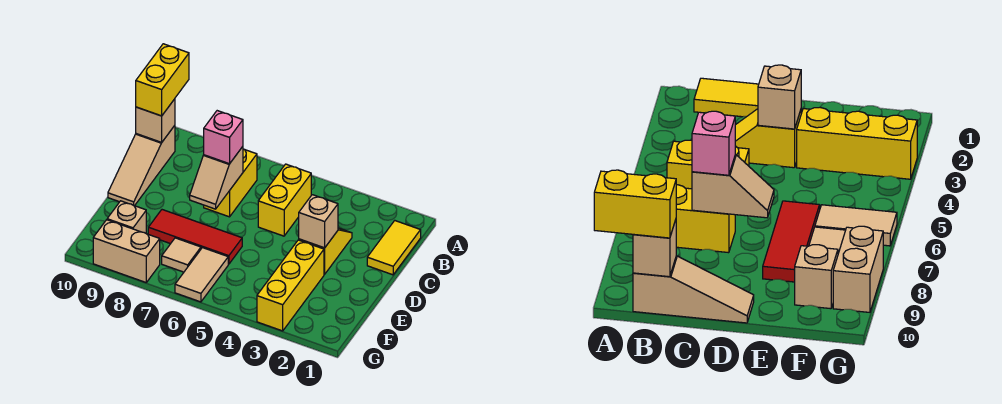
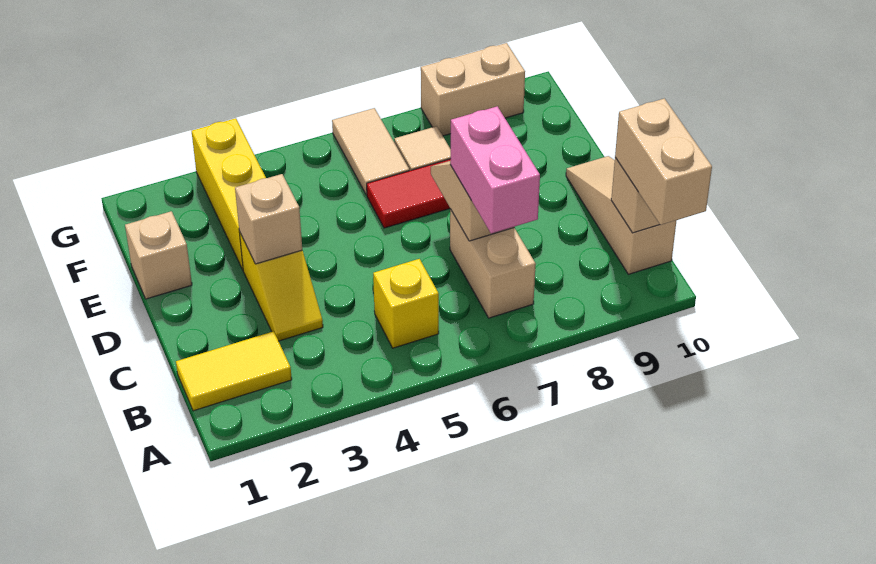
yellow 1x2 brick [136,44,189,116] -> tan 1x2 brick [615,98,712,225]
yellow 1x2 tile [367,221,421,275] -> yellow 1x2 tile turned to [176,331,292,411]
yellow 1x2 brick [258,164,311,236] -> yellow 1x1 brick [373,259,439,348]
yellow 1x2 brick [204,149,257,217] -> tan 1x2 brick [450,209,536,318]
pink 1x1 brick [204,111,243,164] -> pink 1x2 brick [450,106,540,234]
tan 1x1 brick [107,201,146,233] -> tan 1x1 brick moved to [125,211,192,299]

